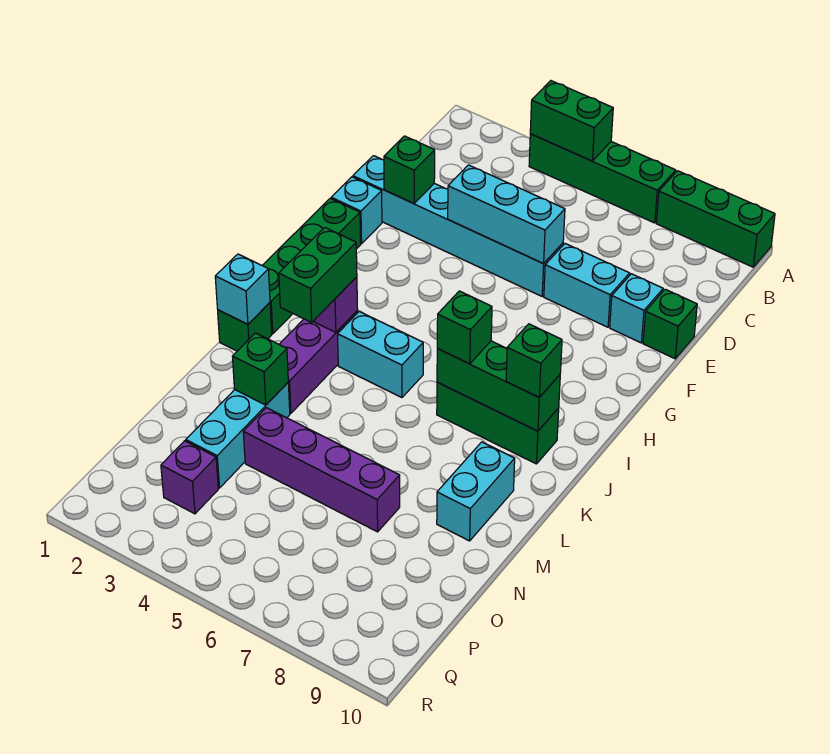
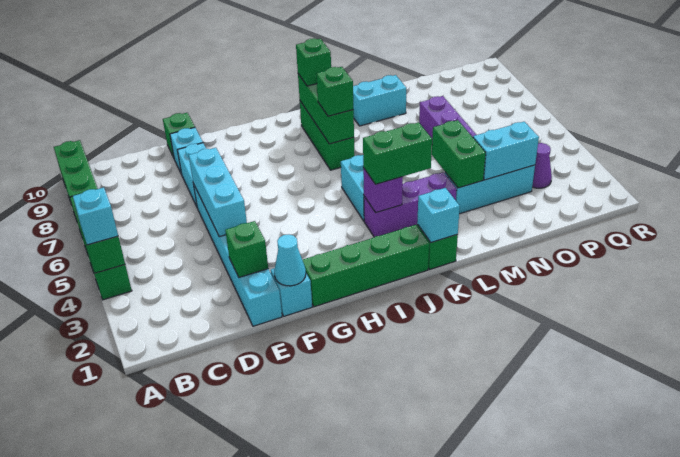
none -> cyan 1x1 brick [73,188,118,245]
none -> cyan 1x1 cone [274,234,306,286]
green 1x1 brick [232,333,288,405] -> green 1x2 brick [432,120,486,188]
none -> cyan 1x2 brick [473,122,539,180]
purple 1x1 brick [161,441,218,514] -> purple 1x1 cone [532,143,552,188]

